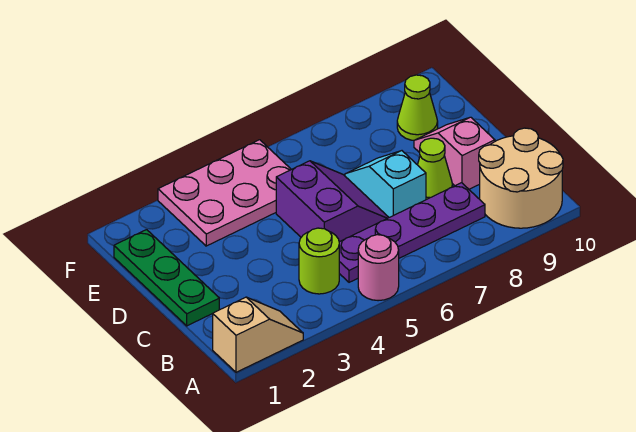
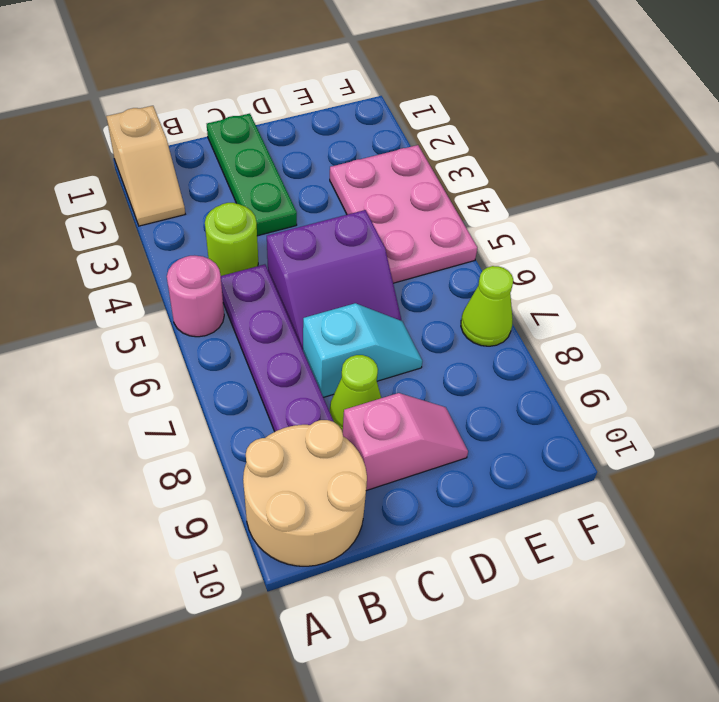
green 1x3 plate [114,230,219,326] -> green 1x3 plate turned to [207,114,297,236]
lime 1x1 cone [397,75,438,140] -> lime 1x1 cone moved to [461,266,513,346]

